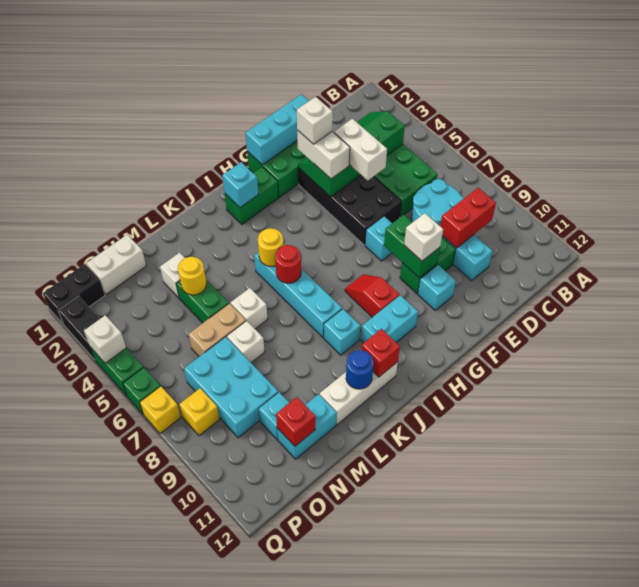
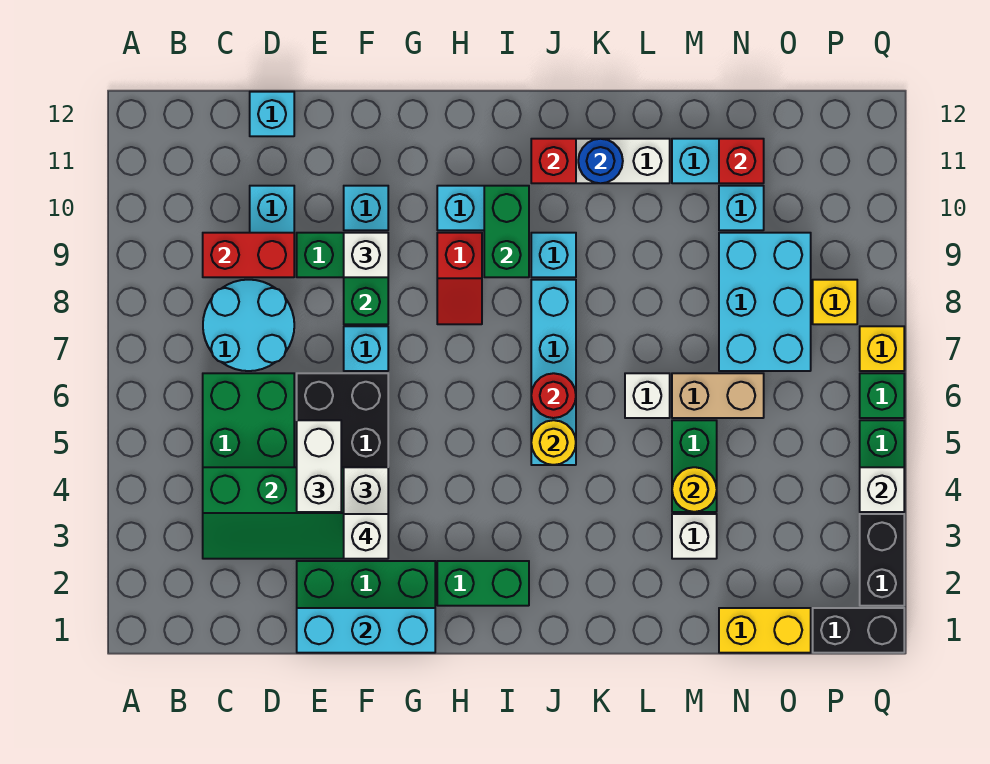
cyan 1x1 brick [222,162,258,207] -> cyan 1x1 brick moved to [250,92,294,136]
none -> green 1x2 brick [484,186,529,277]
white 1x1 brick [227,321,265,363] -> none
white 1x2 brick [86,235,146,294] -> yellow 1x2 brick [719,608,811,653]

